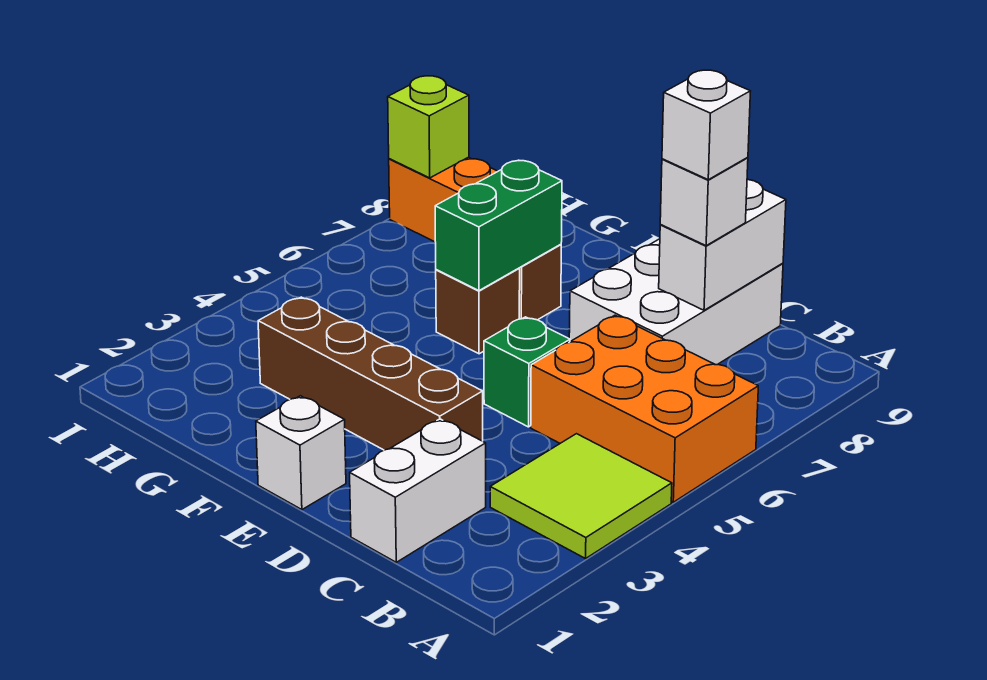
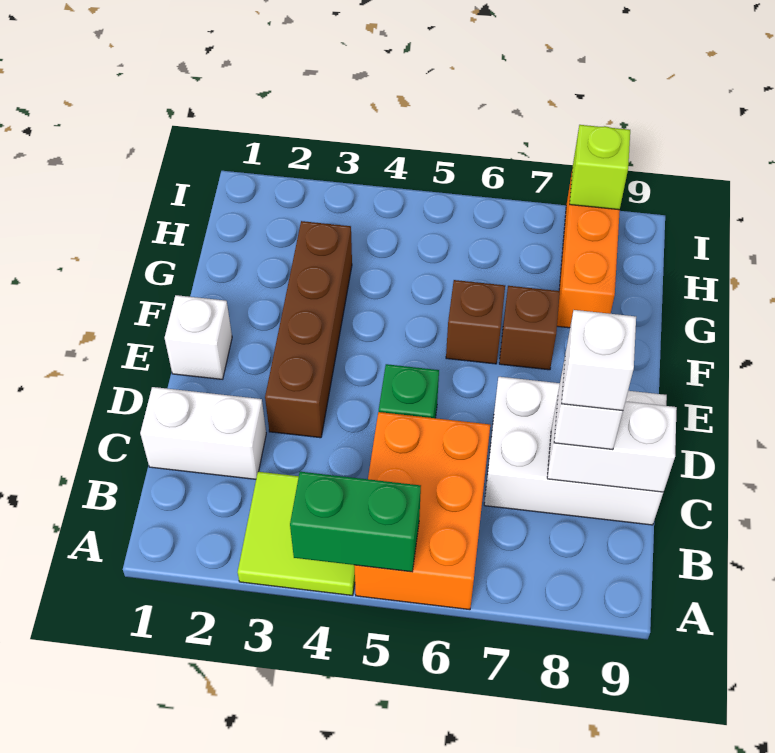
green 1x2 brick [435,160,562,291] -> green 1x2 brick moved to [290,472,421,572]

